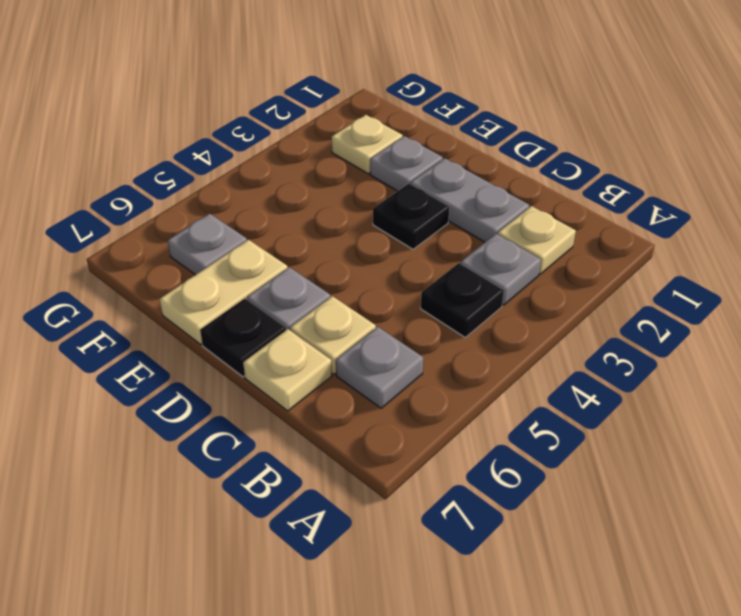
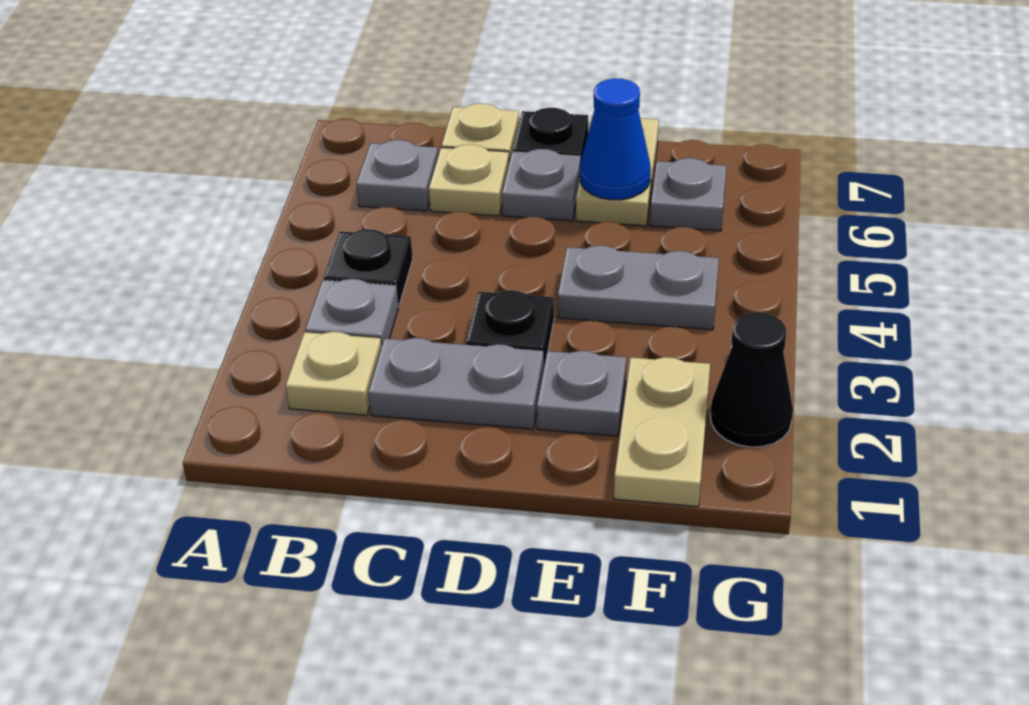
none -> grey 1x2 plate [558,245,719,330]
none -> blue 1x1 cone [580,78,651,200]
tan 1x1 plate [332,115,403,174] -> tan 1x2 plate [614,357,710,507]
none -> black 1x1 cone [710,312,793,447]

